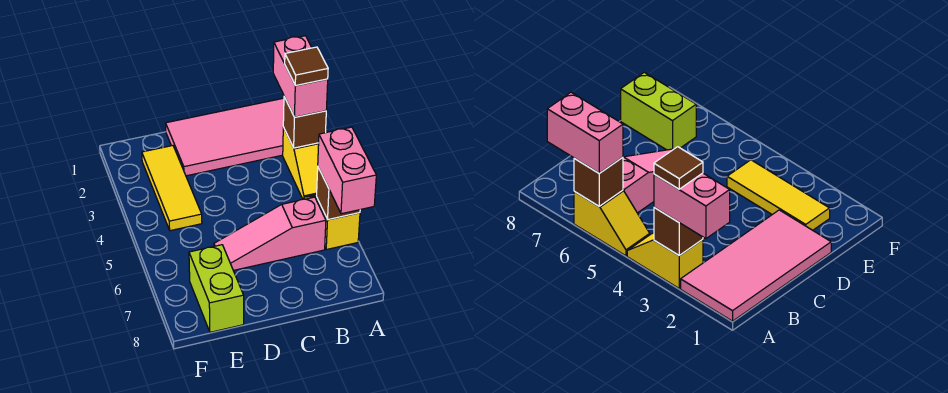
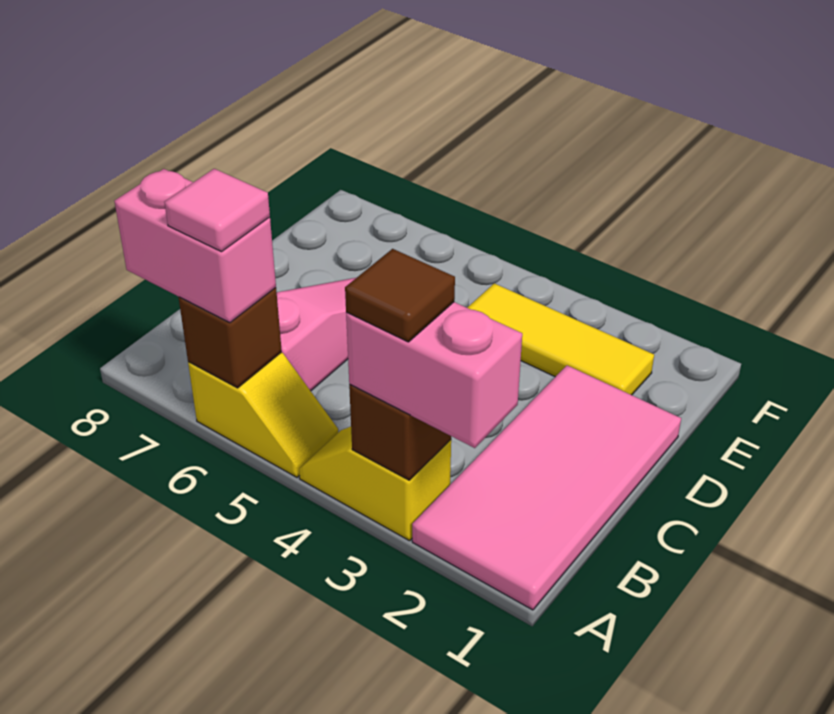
none -> pink 1x1 tile [164,169,270,252]
lime 1x2 brick [189,245,244,332] -> none

